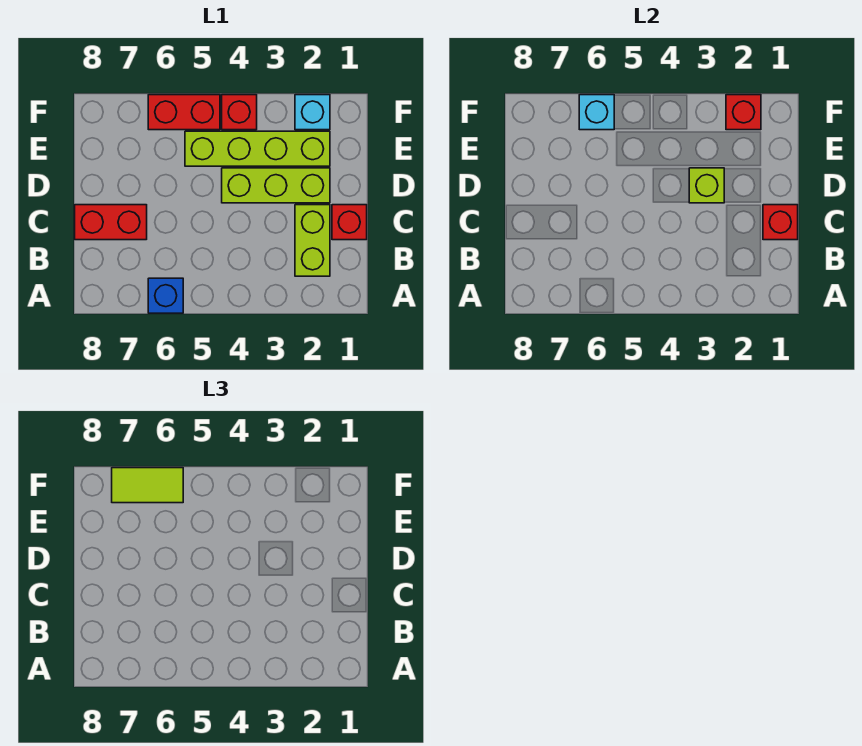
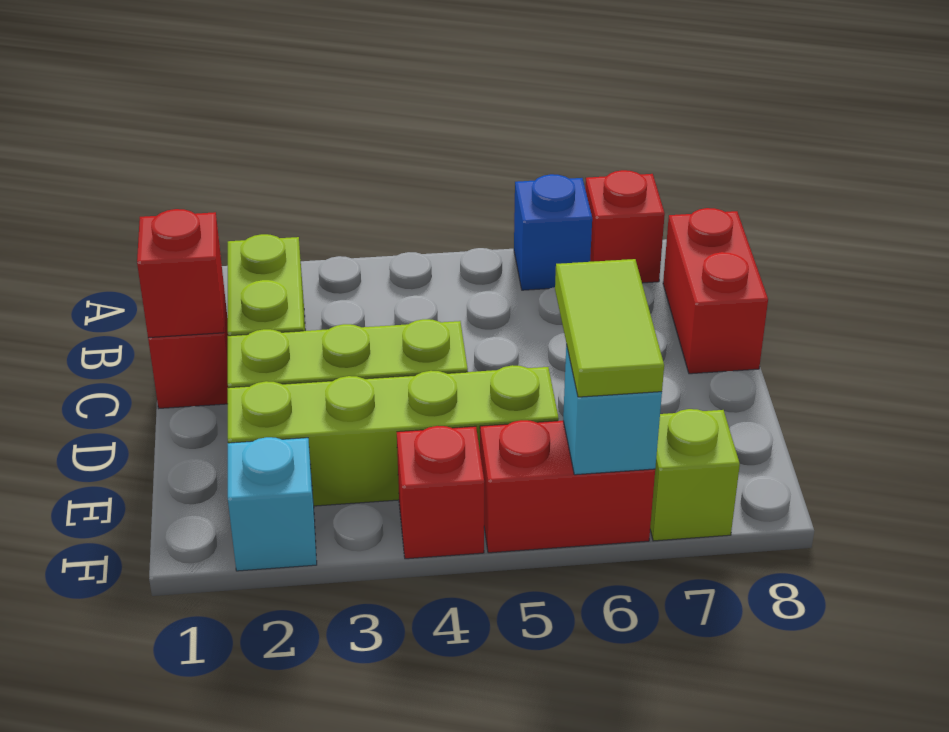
red 1x2 brick [75,205,147,240] -> red 1x2 brick turned to [663,208,768,374]
lime 1x1 brick [689,168,724,203] -> lime 1x1 brick moved to [650,409,740,541]
red 1x1 brick [726,95,761,130] -> red 1x1 brick moved to [585,170,665,283]
lime 1x2 tile [112,468,183,503] -> lime 1x2 tile turned to [555,259,664,397]

